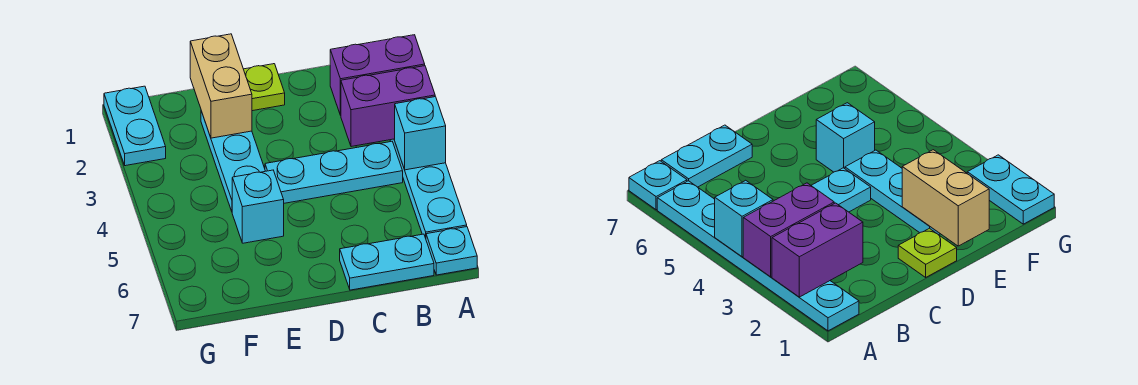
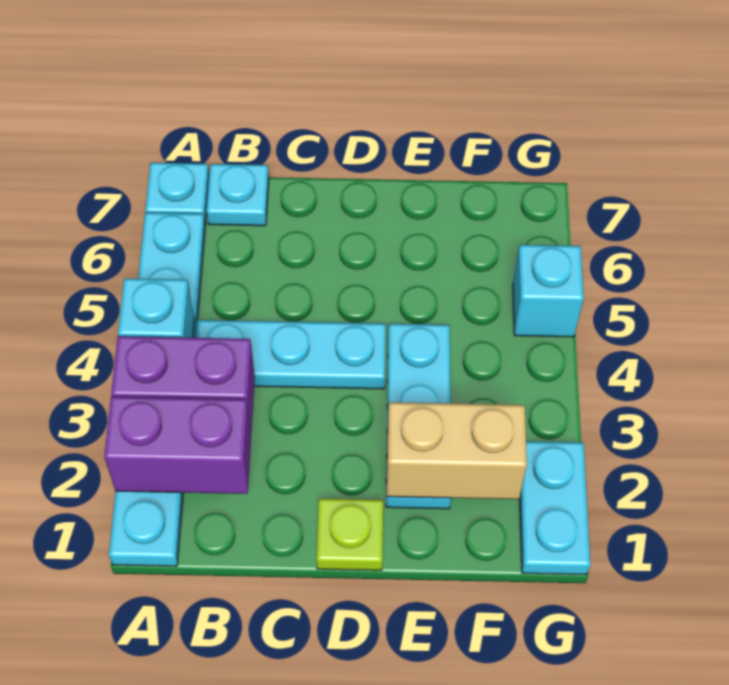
cyan 1x2 plate [340,234,434,290] -> cyan 1x1 plate [207,164,269,226]
tan 1x2 brick [190,34,252,138] -> tan 1x2 brick turned to [387,402,527,499]
cyan 1x1 brick [232,170,284,243] -> cyan 1x1 brick moved to [513,245,584,337]

